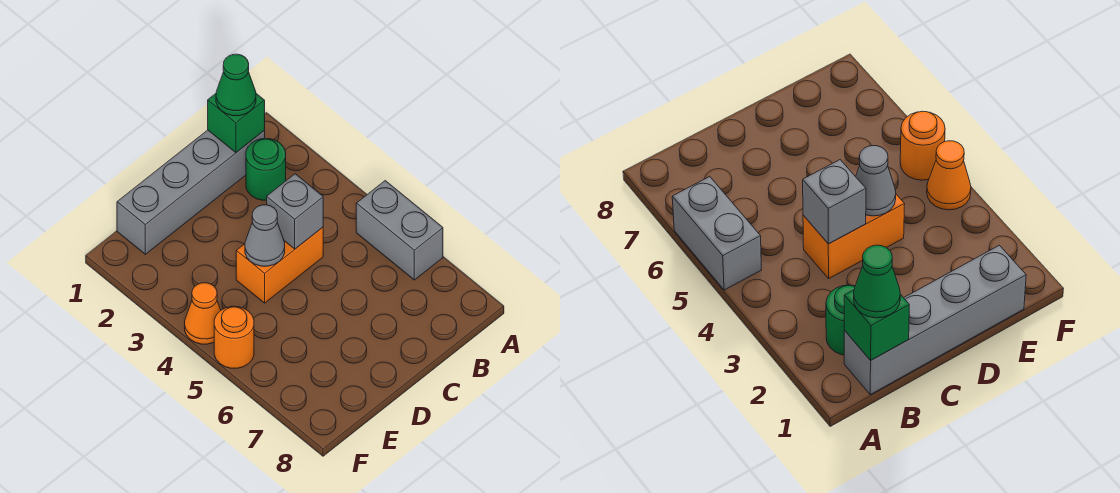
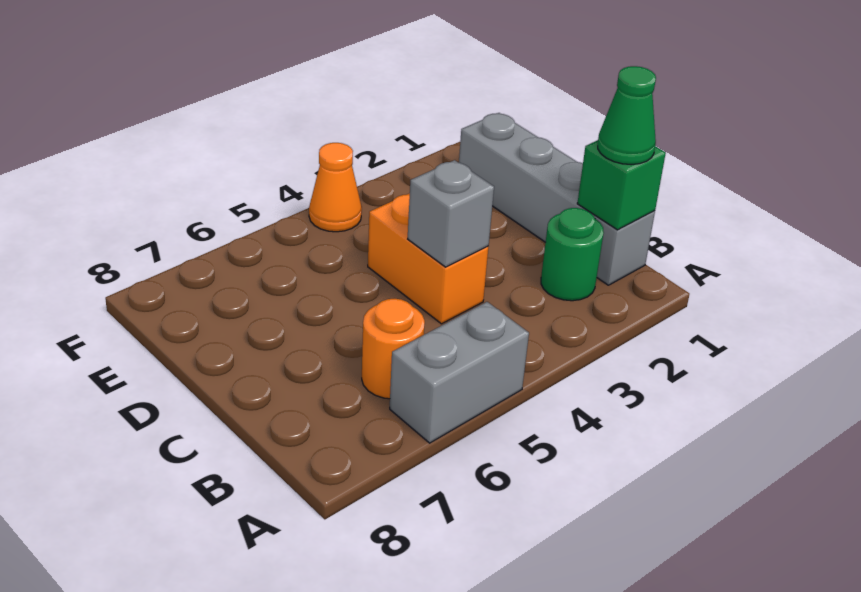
grey 1x1 cone [245,205,285,266] -> none
orange 1x1 round brick [214,306,254,368] -> orange 1x1 round brick moved to [362,299,425,399]

